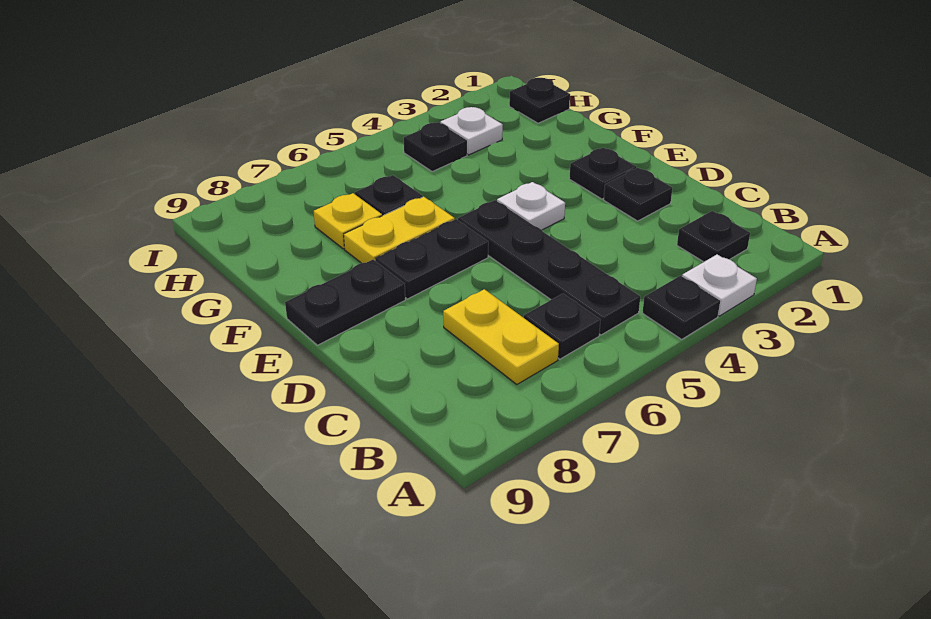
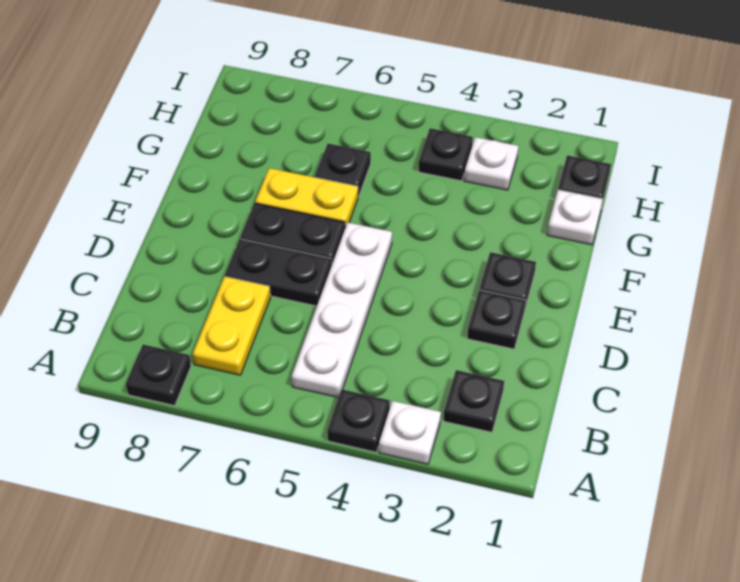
black 1x4 plate [458,200,640,335] -> white 1x4 plate [292,222,392,397]
black 1x1 plate [523,294,601,359] -> black 1x1 plate moved to [126,344,191,406]
white 1x1 plate [497,182,565,230] -> white 1x1 plate moved to [547,190,603,245]
black 1x2 plate [285,259,405,345] -> black 1x2 plate moved to [225,239,332,306]
yellow 1x1 plate [314,193,382,249] -> none

